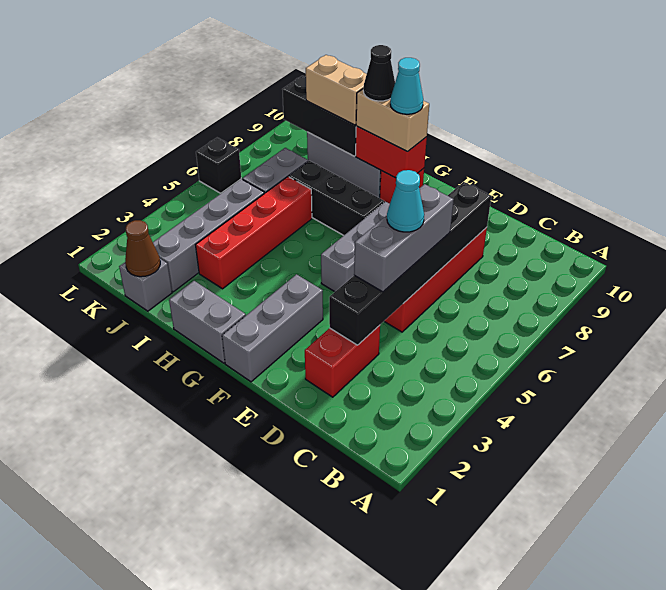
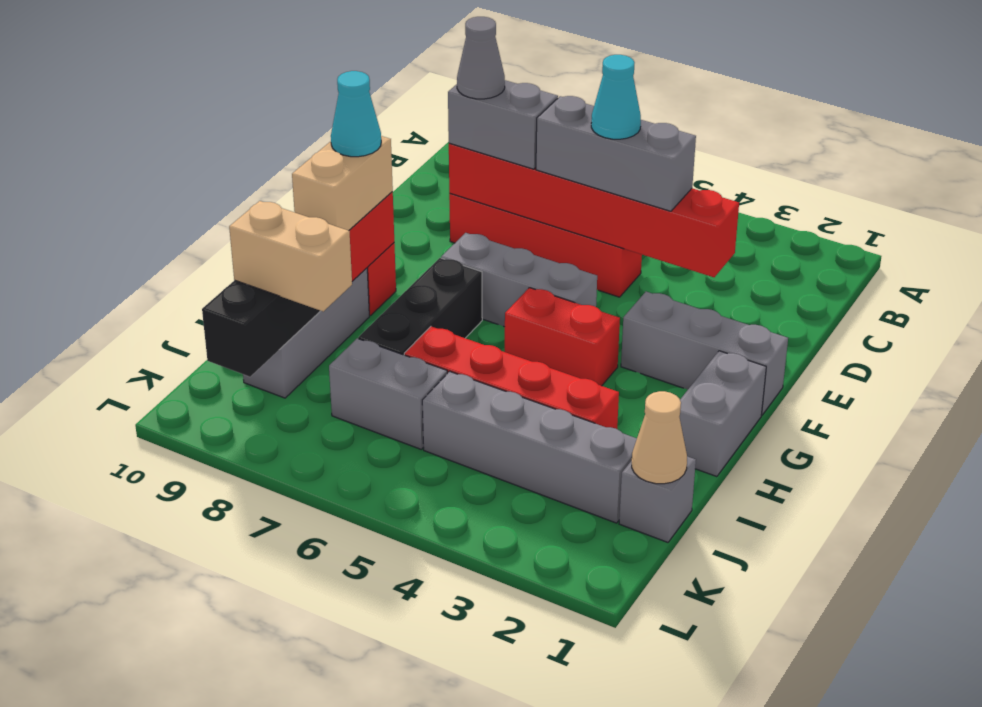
red 1x2 brick [305,325,380,397] -> red 1x2 brick moved to [505,288,620,386]
black 1x6 brick [329,182,491,345] -> red 1x6 brick [449,143,739,277]
none -> grey 1x2 brick [448,80,558,169]
none -> grey 1x1 cone [457,17,505,99]
black 1x1 cone [363,45,395,101] -> none
tan 1x2 brick [306,55,367,125] -> tan 1x2 brick turned to [229,201,352,311]
brown 1x1 cone [125,220,160,277] -> tan 1x1 cone [632,391,687,484]
black 1x1 brick [196,138,241,193] -> none

